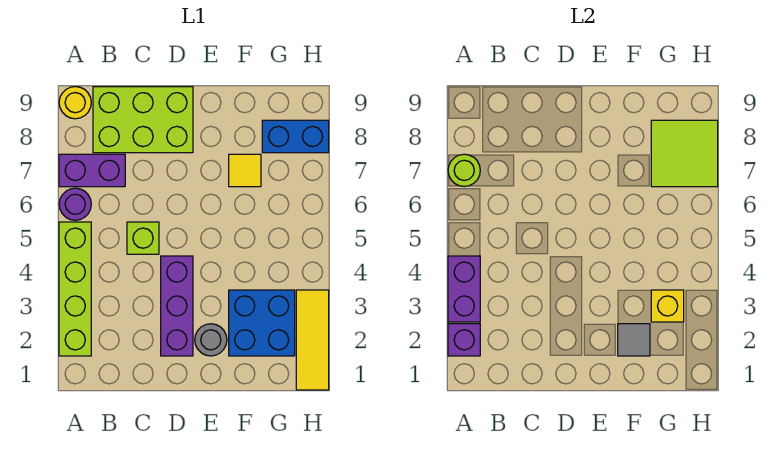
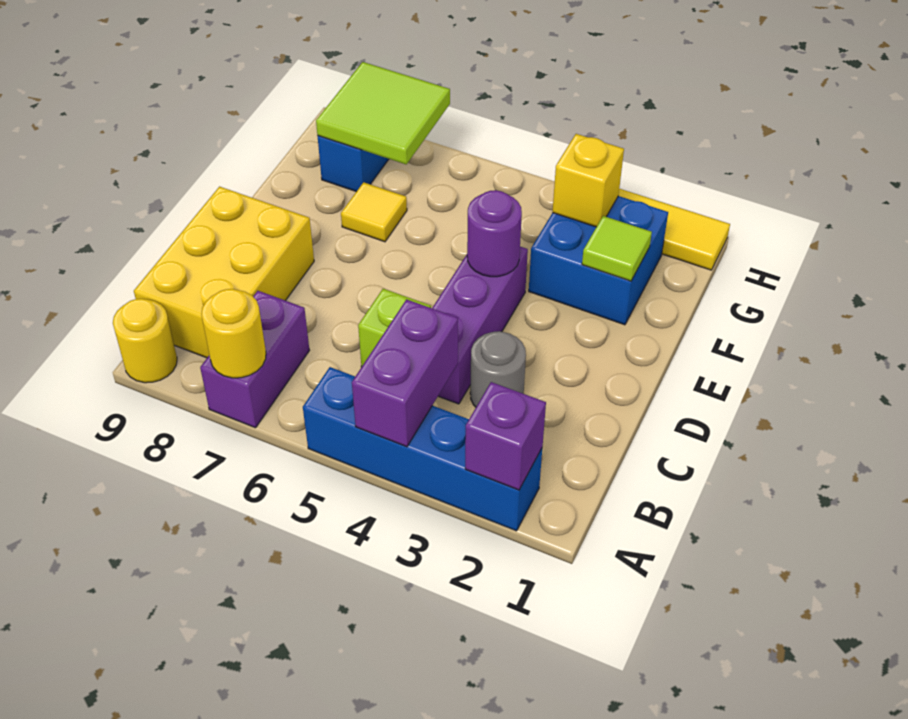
lime 1x4 brick [59,222,91,356] -> blue 1x4 brick [303,367,542,531]
purple 1x2 brick [448,256,480,322] -> purple 1x2 brick turned to [352,299,458,447]
purple 1x1 round brick [59,188,91,220] -> purple 1x1 round brick moved to [467,190,522,277]
lime 1x1 round brick [448,154,480,187] -> yellow 1x1 round brick [201,289,266,378]
lime 2x3 brick [93,87,193,153] -> yellow 2x3 brick [134,187,314,358]
purple 1x3 brick [161,256,193,356] -> purple 1x3 brick turned to [432,247,528,404]
grey 1x1 round brick [195,324,227,356] -> grey 1x1 round brick moved to [470,331,526,407]
grey 1x1 tile [618,324,650,356] -> lime 1x1 tile [582,216,652,281]

